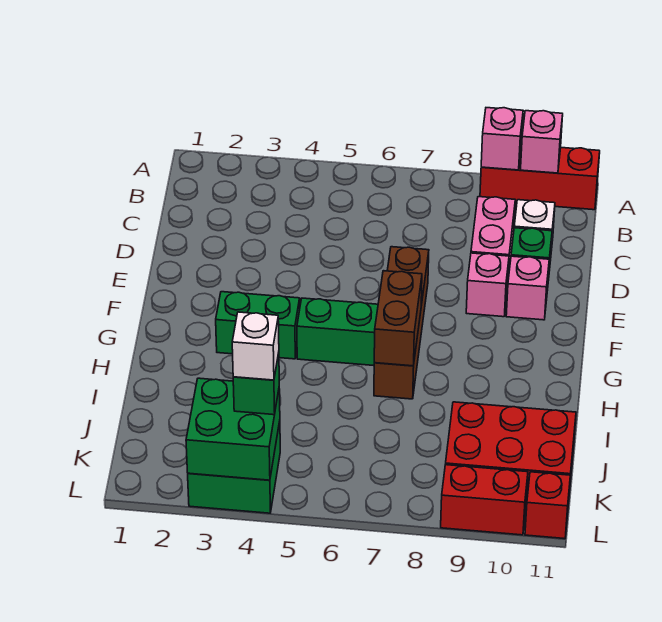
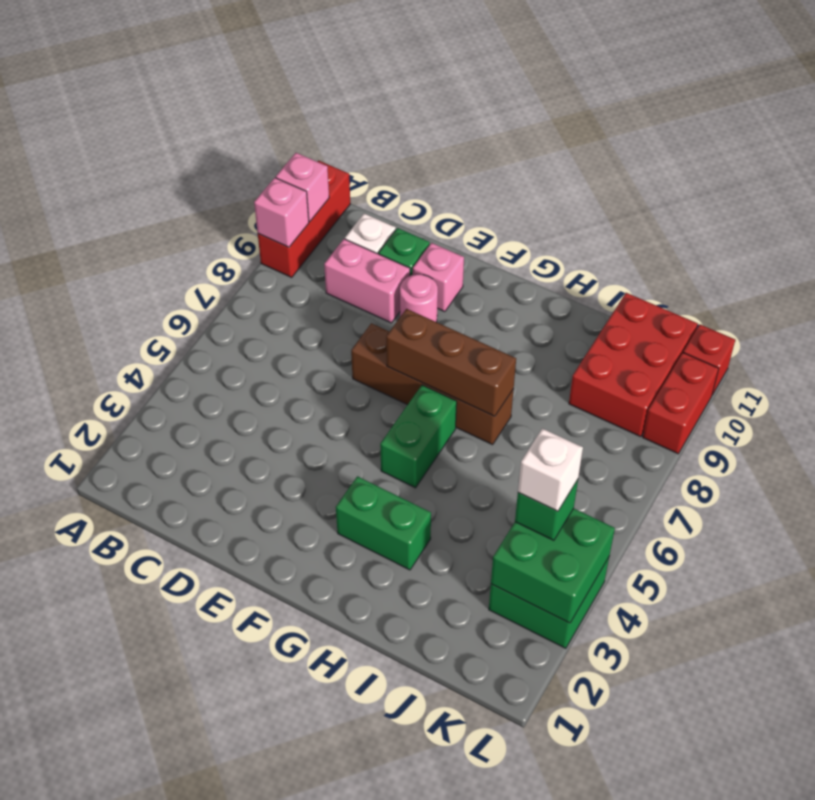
pink 1x1 brick [466,253,509,317] -> pink 1x1 round brick [400,274,438,322]
green 1x2 brick [216,292,300,359] -> green 1x2 brick turned to [336,476,431,570]
brown 1x2 brick [374,271,422,366] -> brown 1x3 brick [386,309,516,416]

